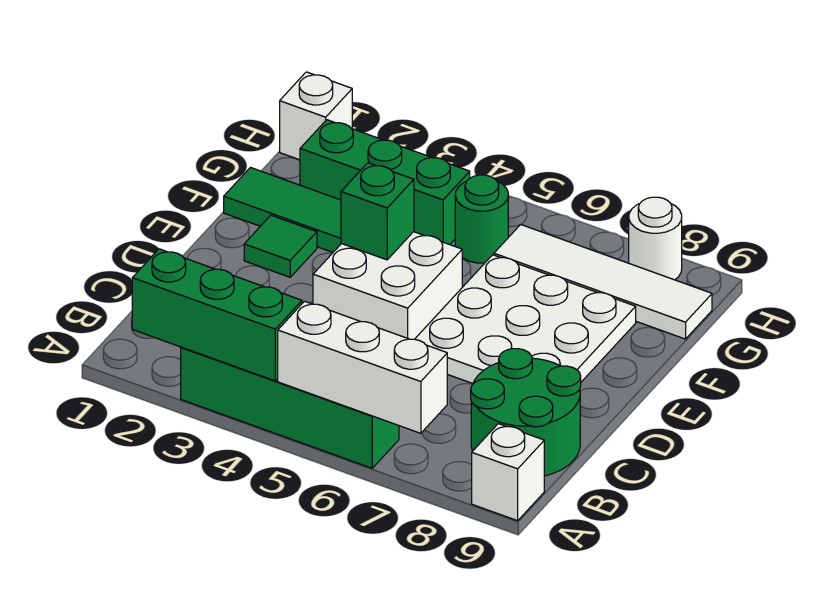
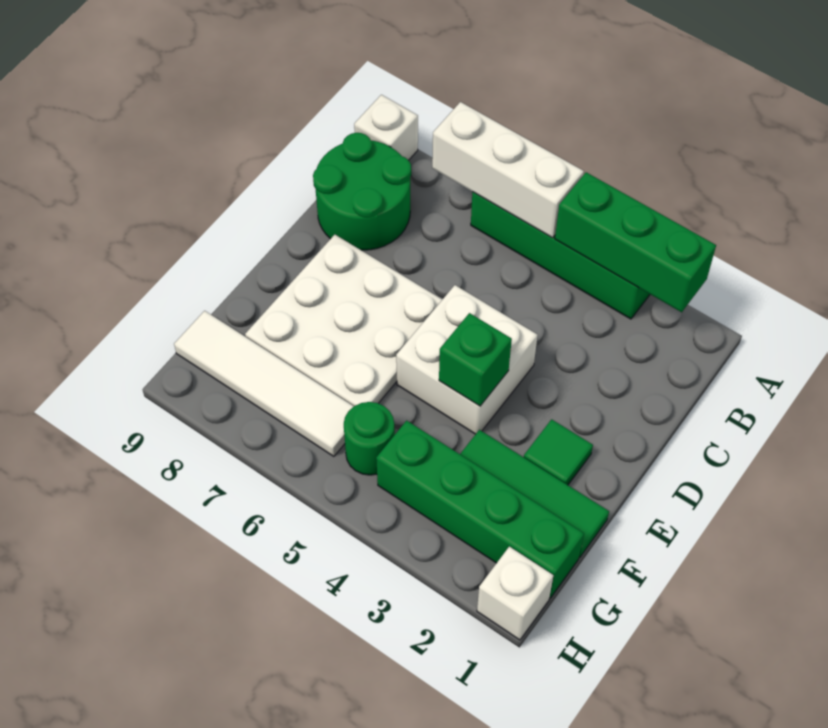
green 1x3 brick [300,120,470,245] -> green 1x4 brick [376,421,584,598]
white 1x1 round brick [629,197,682,280] -> none

